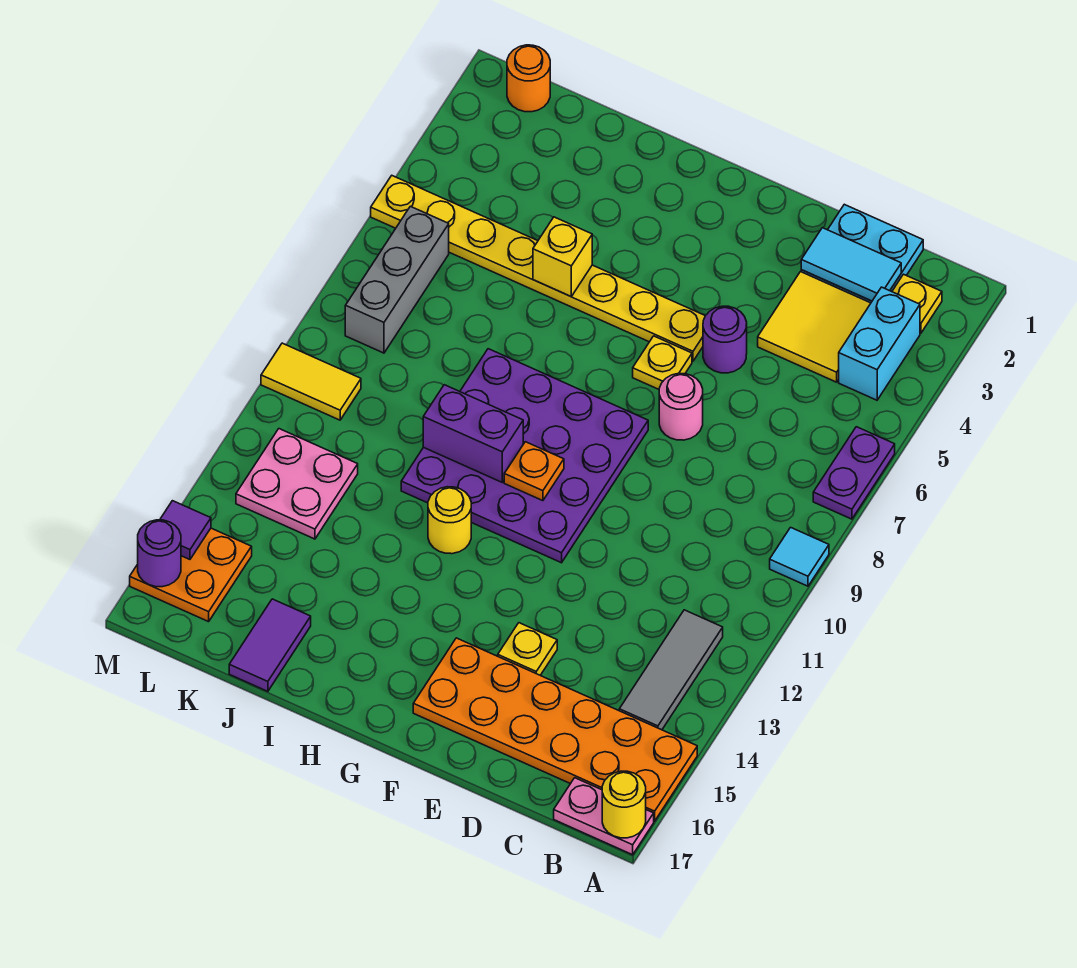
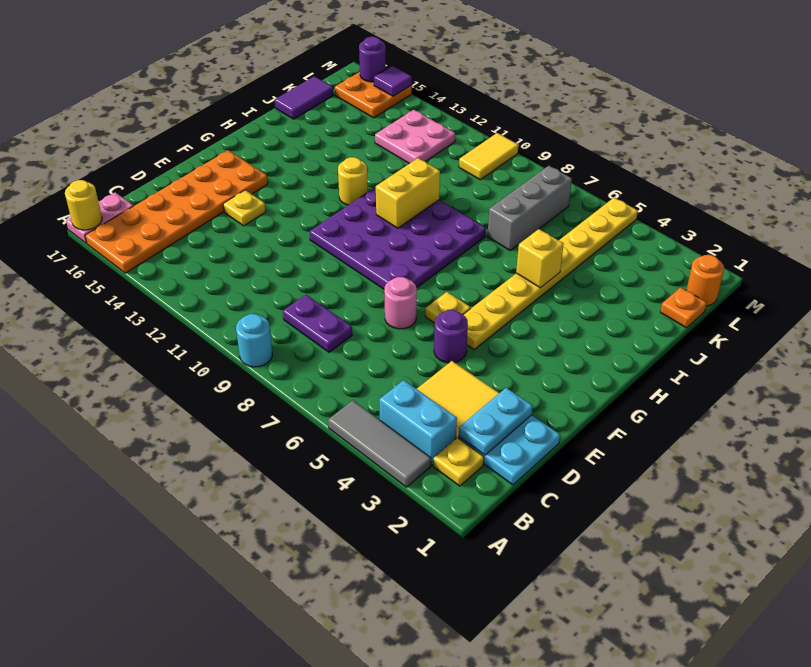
purple 1x2 plate [813,427,895,519] -> purple 1x2 plate moved to [283,295,352,352]
cyan 1x1 tile [770,527,829,586] -> cyan 1x1 round brick [236,314,272,367]
grey 1x3 tile [619,610,723,730] -> grey 1x3 tile moved to [328,400,431,487]
cyan 1x2 tile [801,228,901,301] -> cyan 1x2 plate [459,388,533,455]
orange 1x1 plate [504,442,564,501] -> orange 1x1 plate moved to [660,287,707,328]
purple 1x2 brick [423,385,523,482] -> yellow 1x2 brick [376,158,440,228]
purple 1x2 tile [229,599,311,691] -> purple 1x2 tile turned to [275,76,333,119]
grey 1x3 brick [345,206,449,353] -> grey 1x3 brick turned to [488,166,572,250]

